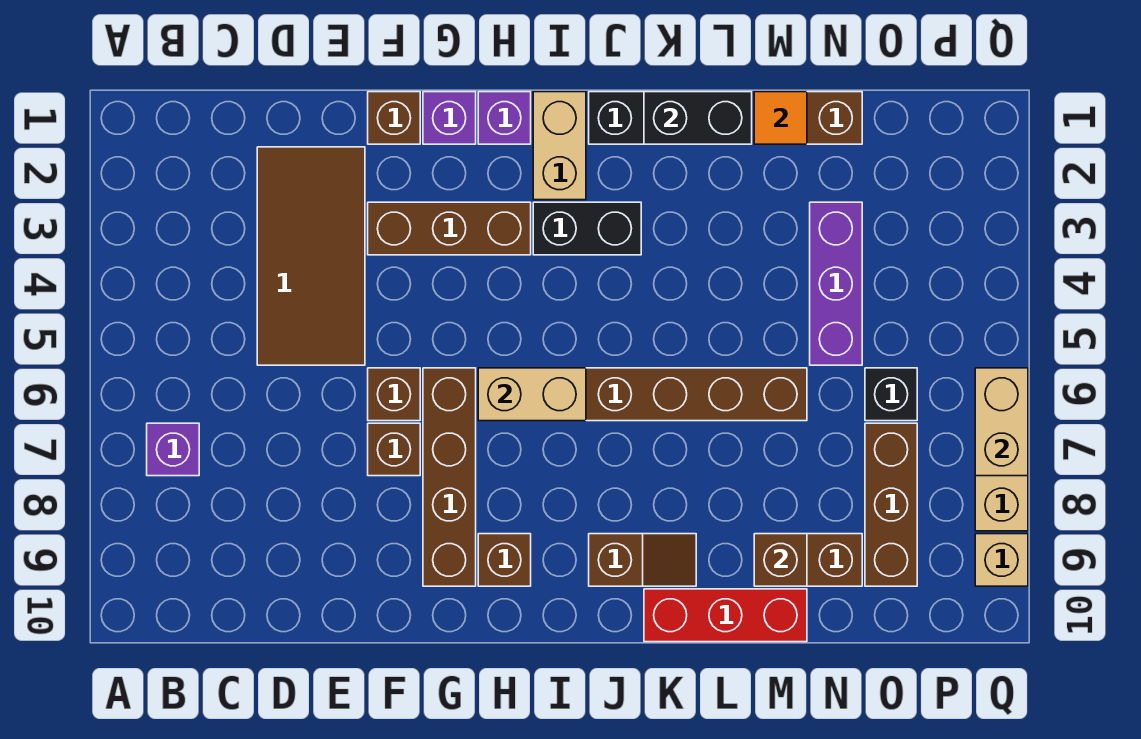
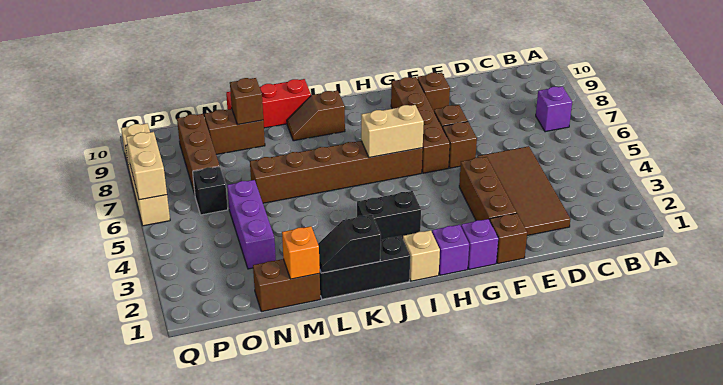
brown 1x3 brick [368,202,531,255] -> brown 1x3 brick turned to [459,157,517,221]
brown 1x1 brick [478,534,531,586] -> brown 1x1 brick moved to [417,73,450,111]
tan 1x2 brick [533,92,586,200] -> tan 1x1 brick [403,230,440,281]
black 1x2 brick [644,92,752,144] -> black 1x2 slope [318,215,381,273]
orange 1x1 tile [754,92,807,144] -> orange 1x1 brick [282,226,320,279]

